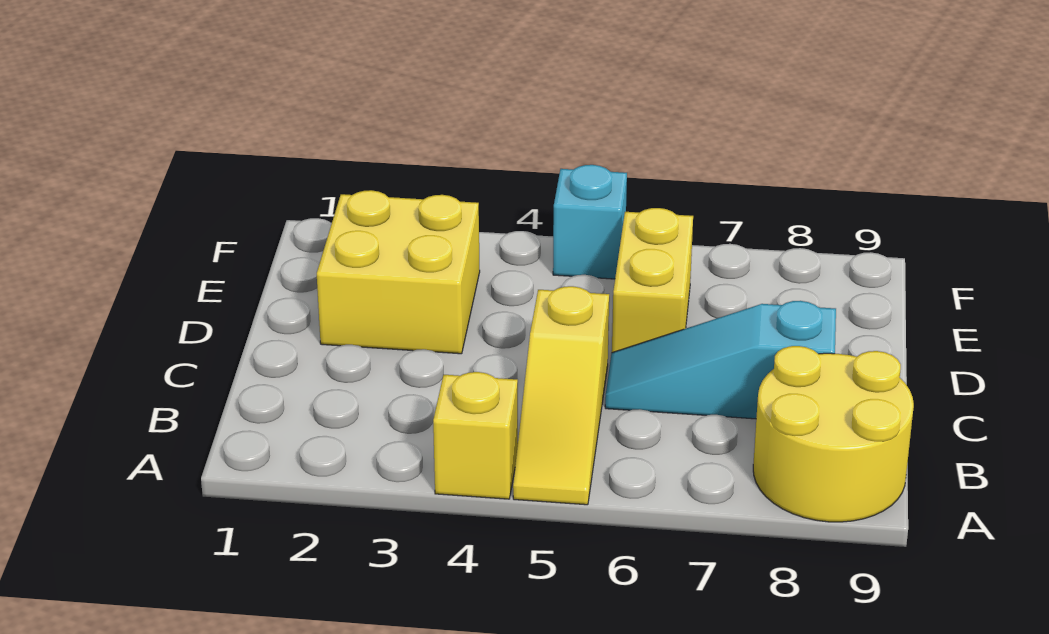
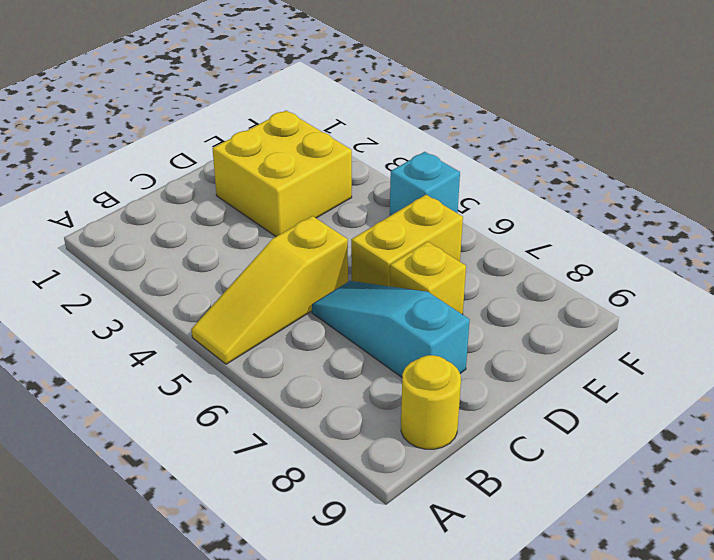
yellow 1x1 brick [433,372,518,499] -> yellow 1x1 brick moved to [390,241,466,314]
yellow 2x2 round brick [753,346,914,522] -> yellow 1x1 round brick [401,355,461,449]

